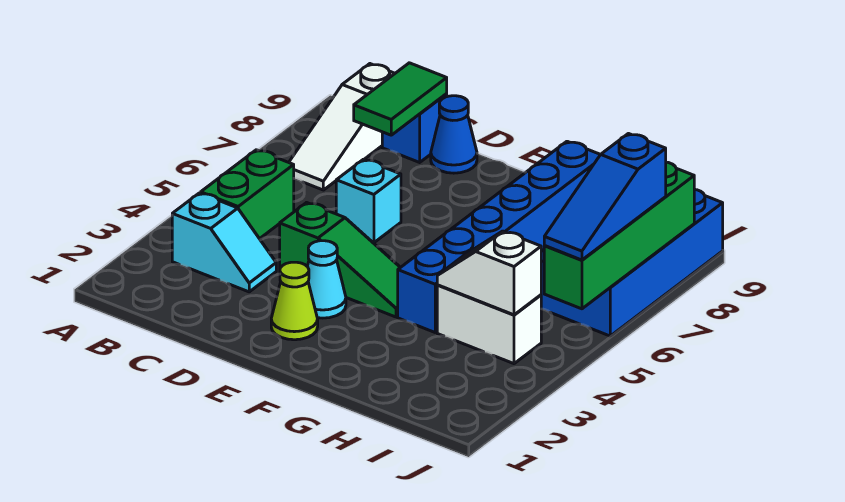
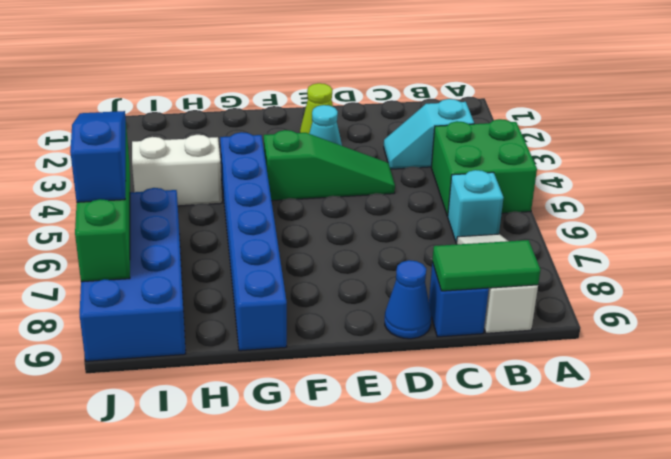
green 1x2 brick [201,150,294,239] -> green 2x2 brick [431,119,537,216]
green 1x2 tile [354,63,447,135] -> green 1x2 tile turned to [432,240,540,291]
green 1x3 slope [280,203,400,317] -> green 1x3 slope turned to [264,130,395,201]
cyan 1x1 brick [336,159,401,243] -> cyan 1x1 brick moved to [447,170,503,243]
white 1x2 slope [437,231,541,315] -> none

